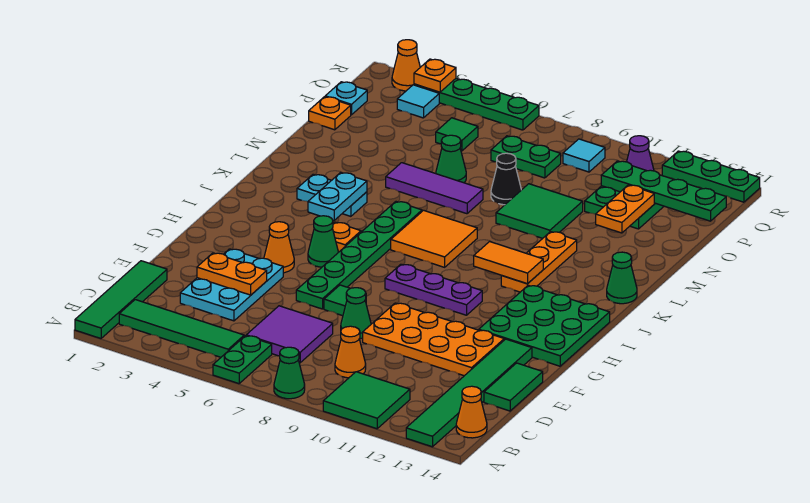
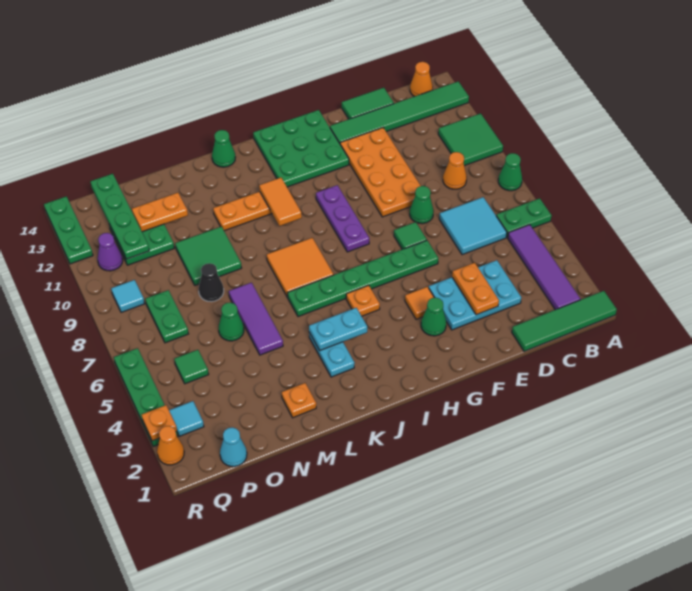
green 1x4 tile [119,300,244,357] -> purple 1x4 tile [508,225,580,310]
purple 2x2 tile [246,306,333,363] -> cyan 2x2 tile [439,197,507,255]
orange 1x1 cone [264,222,294,273] -> orange 1x1 tile [405,287,434,319]
green 1x1 cone [308,216,338,267] -> green 1x1 cone moved to [421,297,446,336]
orange 1x1 plate [309,97,351,130] -> orange 1x1 plate moved to [282,383,316,418]
cyan 1x1 plate [325,82,367,115] -> cyan 1x1 cone [220,427,247,467]

